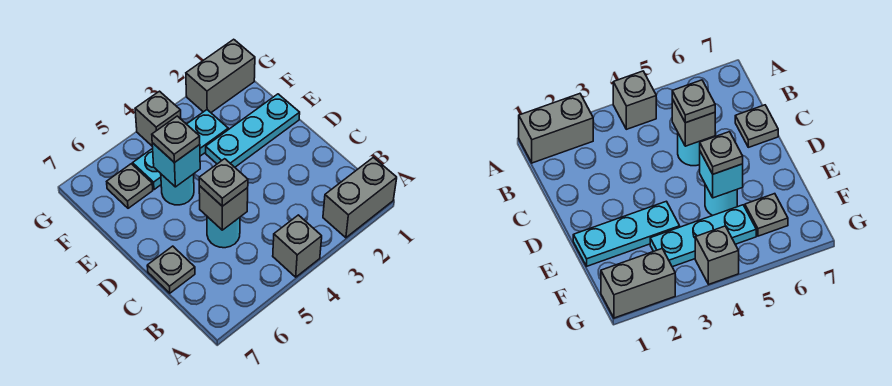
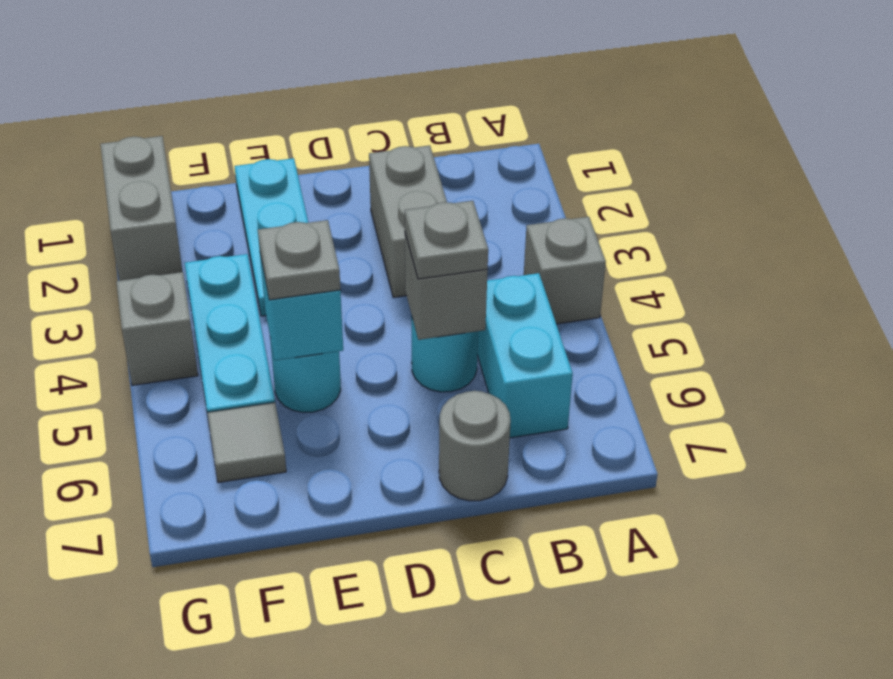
grey 1x2 brick [323,157,397,238] -> grey 1x2 brick moved to [369,145,447,298]
none -> cyan 1x2 brick [477,273,573,438]
grey 1x1 plate [147,246,195,293] -> grey 1x1 round brick [439,391,511,501]
grey 1x1 plate [107,164,153,208] -> grey 1x1 tile [207,402,286,483]

